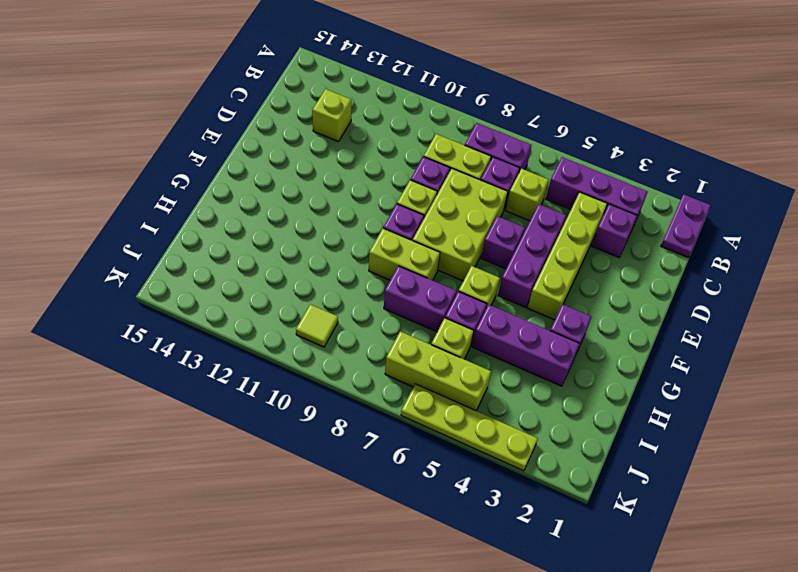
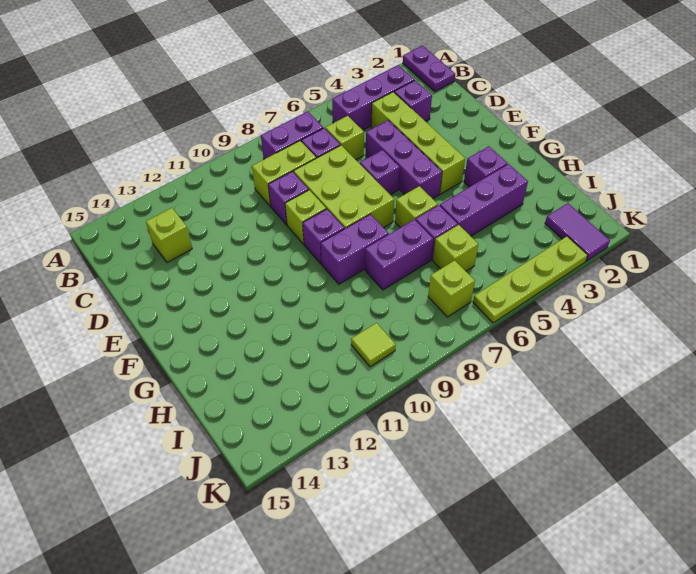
lime 1x2 brick [369,228,440,280] -> purple 1x2 brick [321,214,389,284]
none -> purple 1x2 tile [545,203,610,261]
lime 1x3 brick [385,331,491,411] -> lime 1x1 brick [428,260,475,317]

